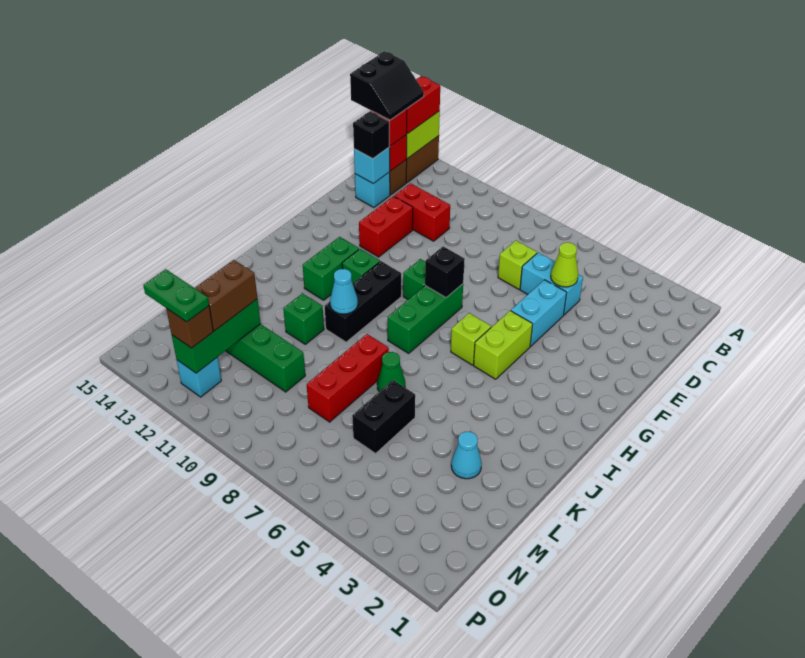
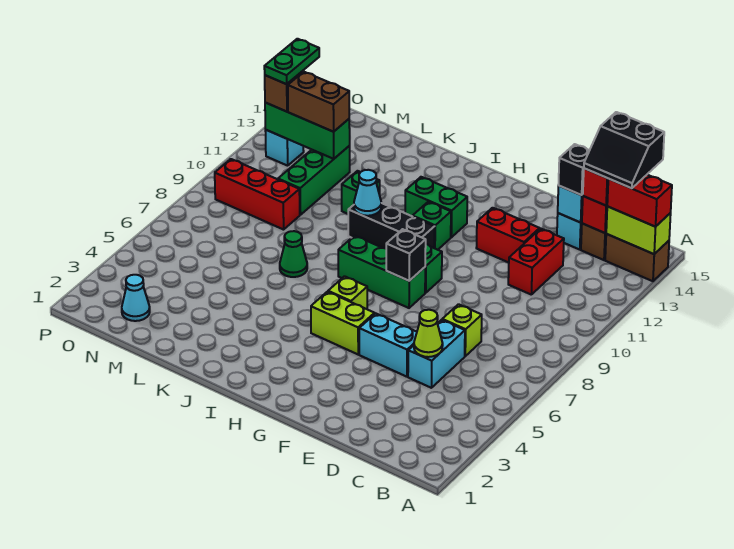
red 1x3 brick [307,334,389,422] -> red 1x3 brick moved to [215,159,300,230]
cyan 1x1 cone [451,432,482,479] -> cyan 1x1 cone moved to [122,275,150,321]
black 1x2 brick [352,380,415,453] -> none

